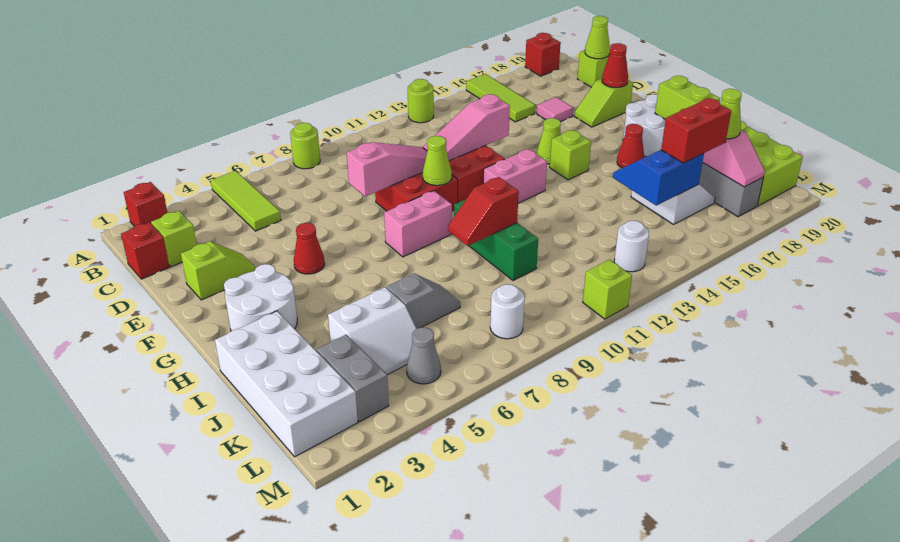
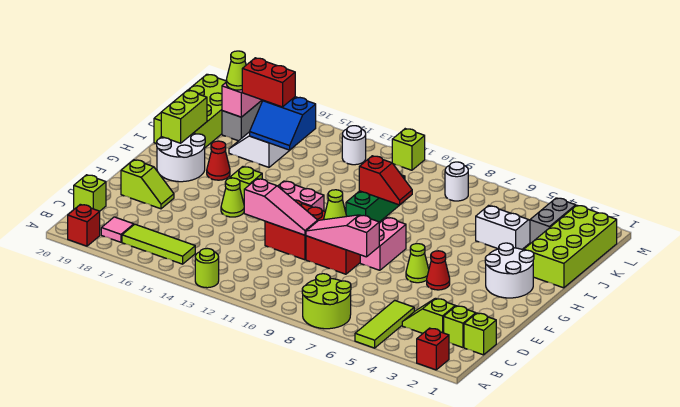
lime 1x1 round brick [290,123,320,169] -> lime 2x2 round brick [302,274,351,329]
lime 1x3 tile [466,74,535,122] -> lime 1x3 tile turned to [122,224,195,264]
red 1x1 brick [121,222,170,279] -> lime 1x1 brick [464,313,496,355]
lime 1x1 cone [585,16,610,59] -> lime 1x1 cone moved to [406,244,429,283]
pink 1x1 tile [537,97,573,122] -> pink 1x1 tile moved to [101,217,134,242]
lime 1x2 slope [181,241,256,300] -> lime 1x2 slope moved to [402,298,455,333]
red 1x1 cone [602,43,628,88] -> none
pink 1x2 brick [384,191,452,257] -> pink 1x2 brick turned to [360,217,406,270]
white 2x4 brick [215,311,358,457] -> lime 2x4 brick [524,205,617,288]
grey 1x2 slope [387,274,460,329] -> none
grey 1x1 cone [407,327,441,384] -> none

